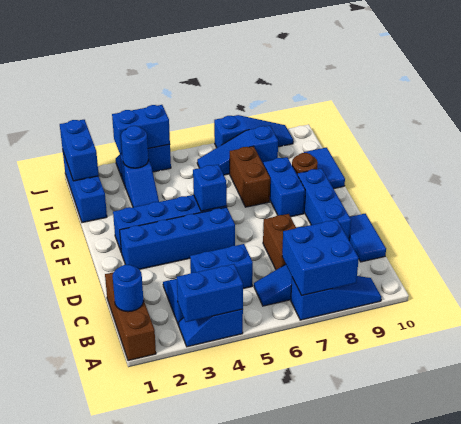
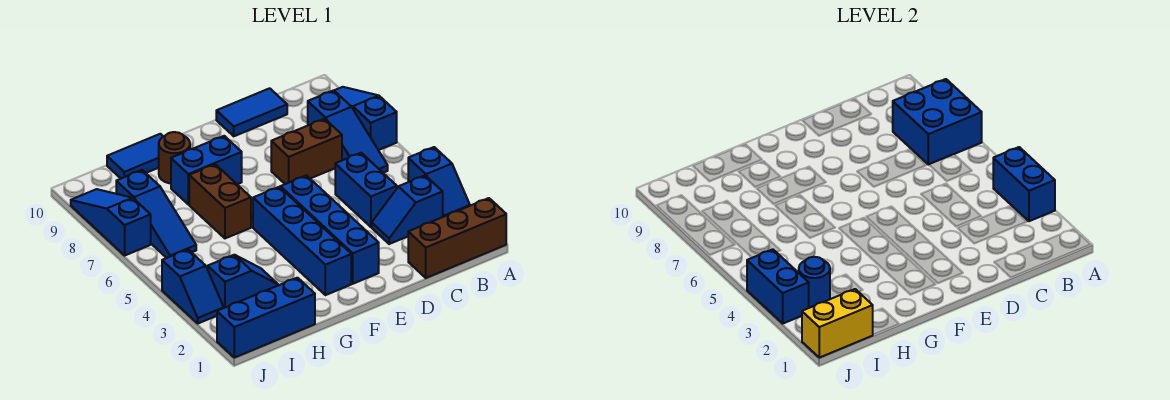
blue 1x1 round brick [112,265,143,312] -> none
blue 1x3 brick [297,168,351,239] -> none
blue 1x1 brick [193,165,227,211] -> none
brown 1x2 brick [230,146,270,207] -> brown 1x2 brick turned to [189,164,251,238]
blue 1x2 brick [60,120,99,181] -> yellow 1x2 brick [802,289,873,358]

